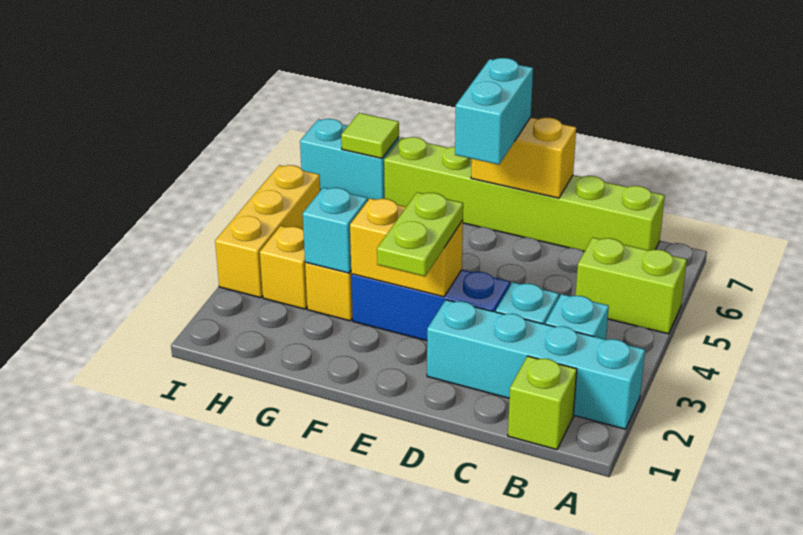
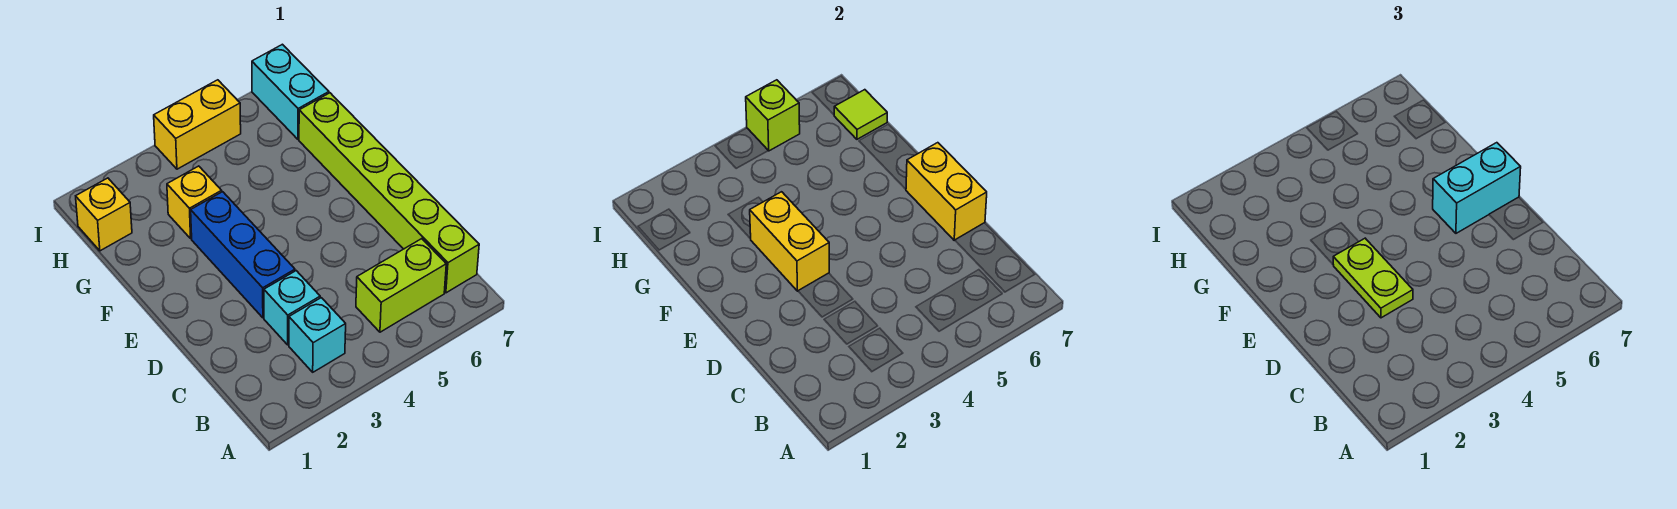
cyan 1x4 brick [427,300,645,429] -> none
lime 1x2 brick [576,237,687,334] -> lime 1x2 brick turned to [356,239,446,332]
lime 1x1 brick [508,356,577,450] -> lime 1x1 brick moved to [746,80,800,151]
lime 1x2 plate [377,192,463,276] -> lime 1x2 plate turned to [1333,238,1413,318]
cyan 1x1 brick [303,187,367,273] -> none
yellow 1x1 brick [260,226,307,309] -> yellow 1x1 brick moved to [76,178,132,251]
yellow 1x3 brick [215,165,320,298] -> yellow 1x2 brick [154,80,241,169]

